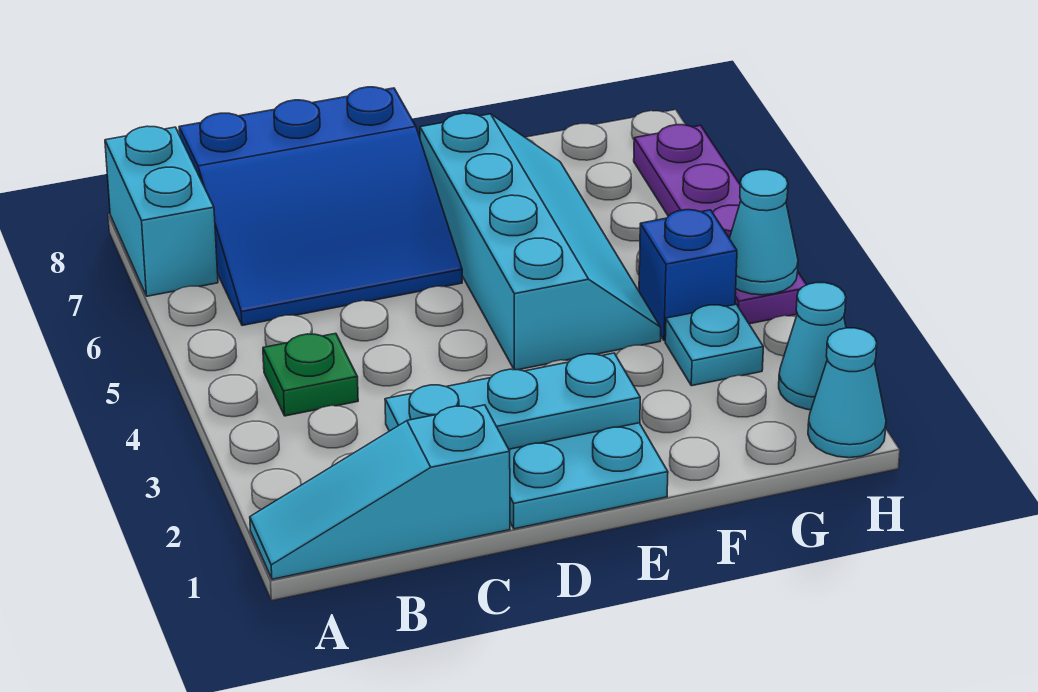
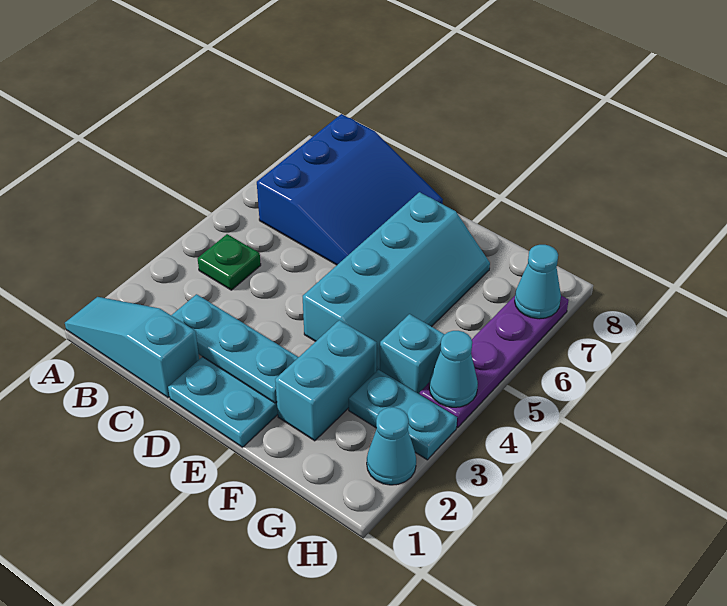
cyan 1x2 brick [105,126,218,296] -> cyan 1x2 brick moved to [275,320,377,441]
blue 3x3 slope [179,87,462,325] -> blue 3x3 slope turned to [257,114,443,265]
cyan 1x1 plate [665,304,763,386] -> cyan 1x2 plate [349,370,457,460]
blue 1x1 brick [639,210,737,341] -> cyan 1x1 brick [380,314,445,394]
cyan 1x1 cone [808,328,886,458] -> cyan 1x1 cone moved to [515,245,561,319]

